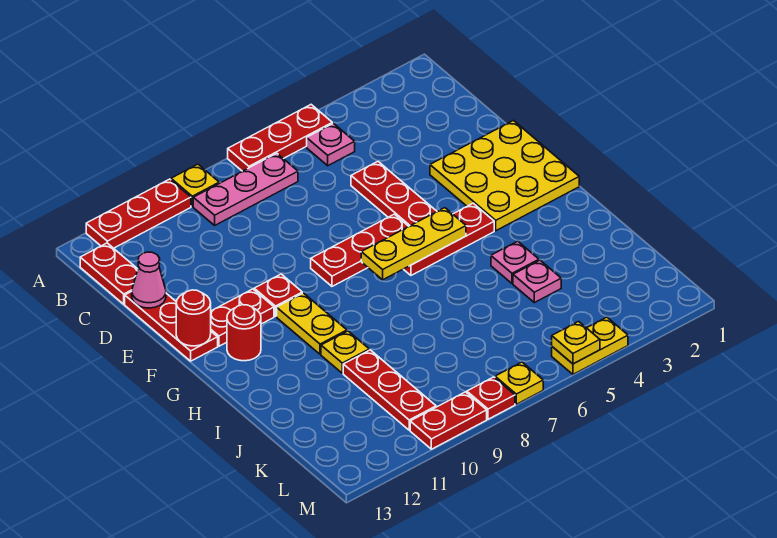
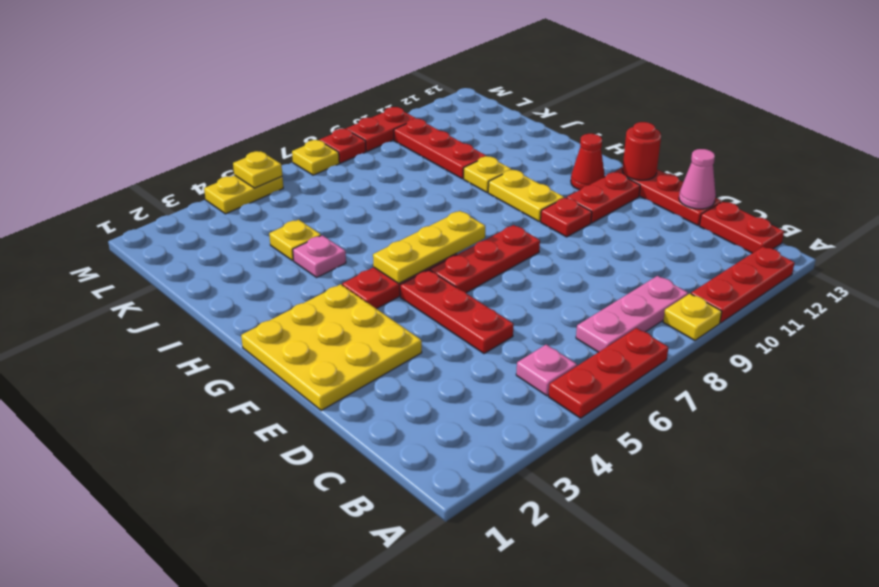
red 1x1 round brick [227,305,261,361] -> red 1x1 cone [571,134,605,190]
pink 1x1 plate [513,260,561,303] -> yellow 1x1 plate [269,220,321,261]

